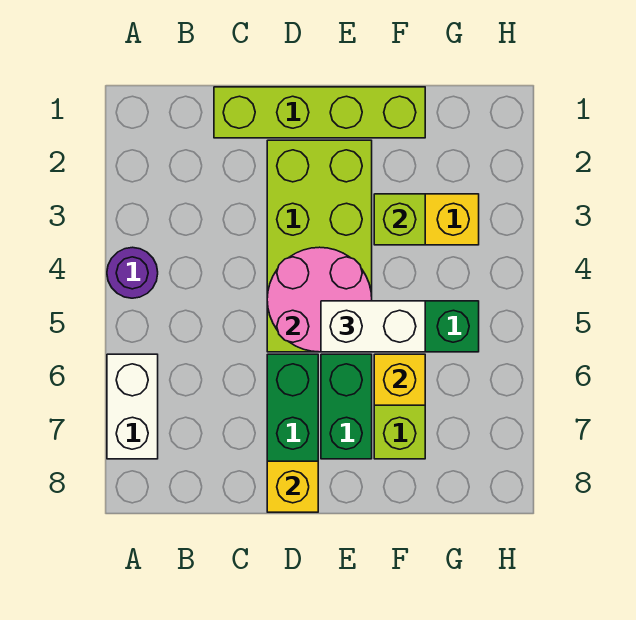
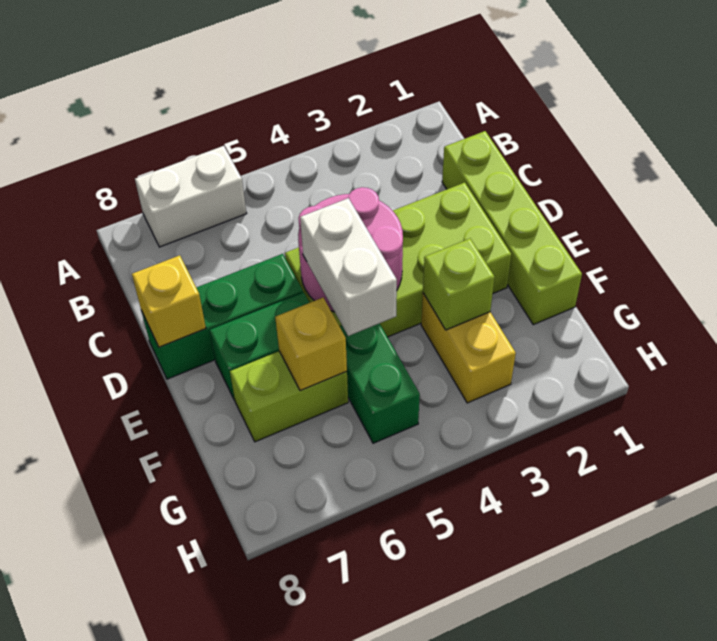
purple 1x1 round brick [107,247,158,298] -> none

